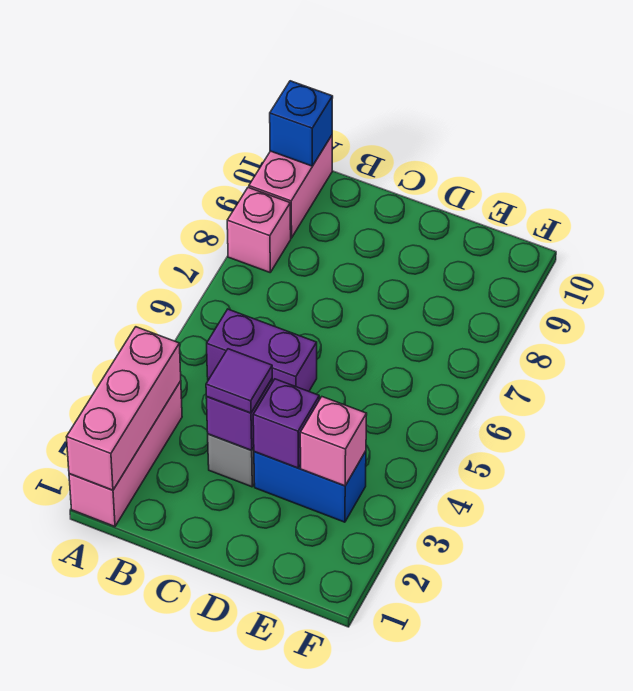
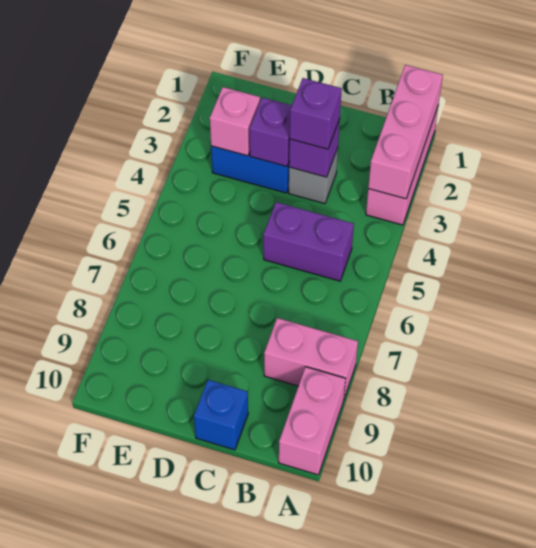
pink 1x1 brick [227,188,291,272] -> pink 1x2 brick [264,318,358,398]
blue 1x1 brick [270,81,333,166] -> blue 1x1 brick moved to [194,380,248,450]
purple 1x1 tile [206,349,272,413] -> purple 1x1 brick [290,78,342,149]

